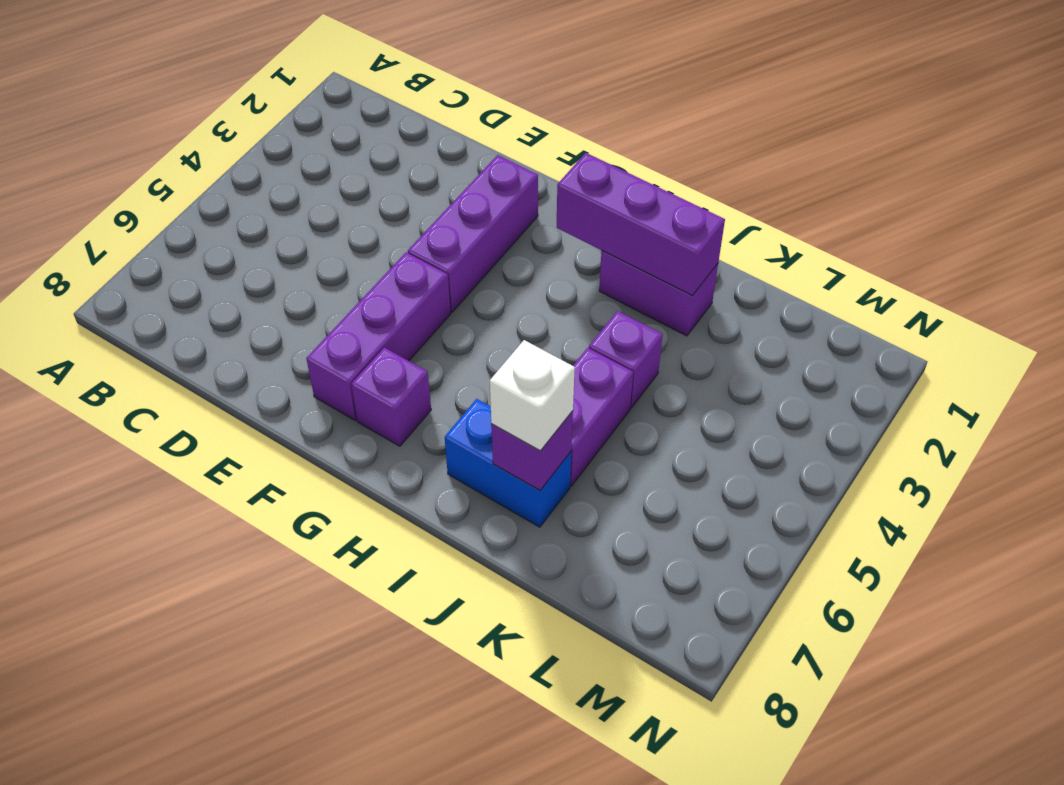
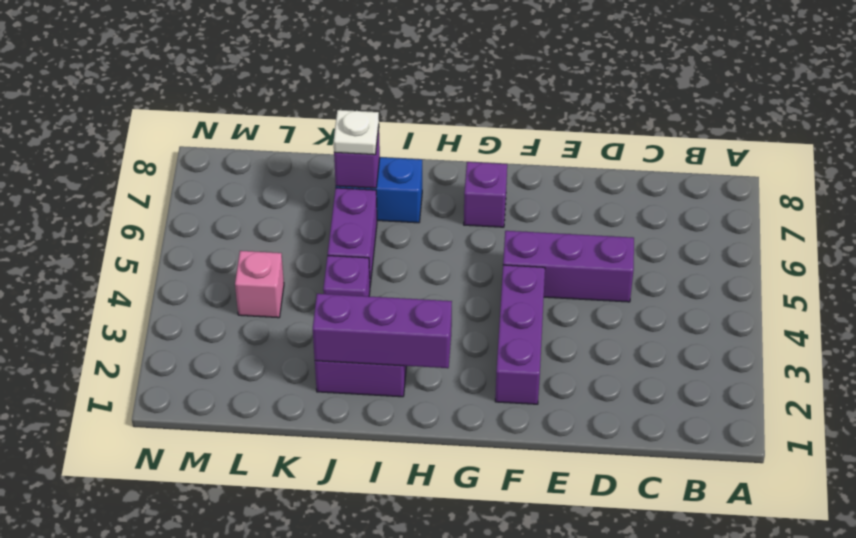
purple 1x3 brick [306,252,450,420] -> purple 1x3 brick turned to [503,231,634,302]
white 1x1 brick [490,340,575,451] -> white 1x1 plate [334,110,379,155]
none -> pink 1x1 brick [235,251,284,318]

